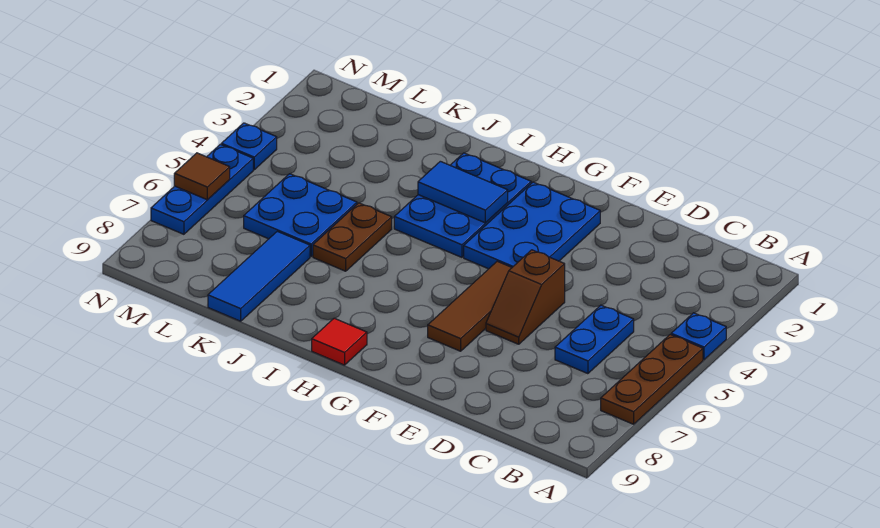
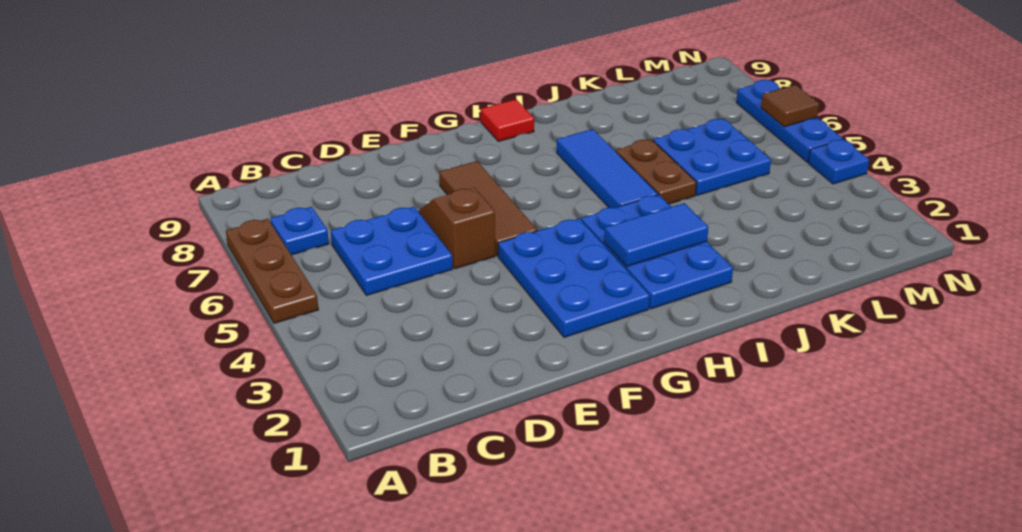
blue 1x1 plate [671,313,726,360] -> blue 1x1 plate moved to [270,207,329,255]
blue 1x2 plate [555,305,634,374] -> blue 2x2 plate [331,207,453,296]
blue 1x3 tile [208,231,310,321] -> blue 1x3 tile moved to [557,129,658,208]

